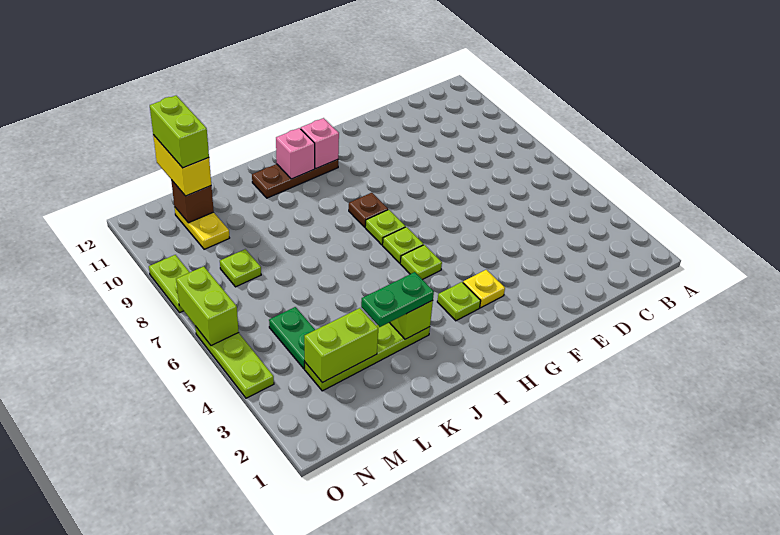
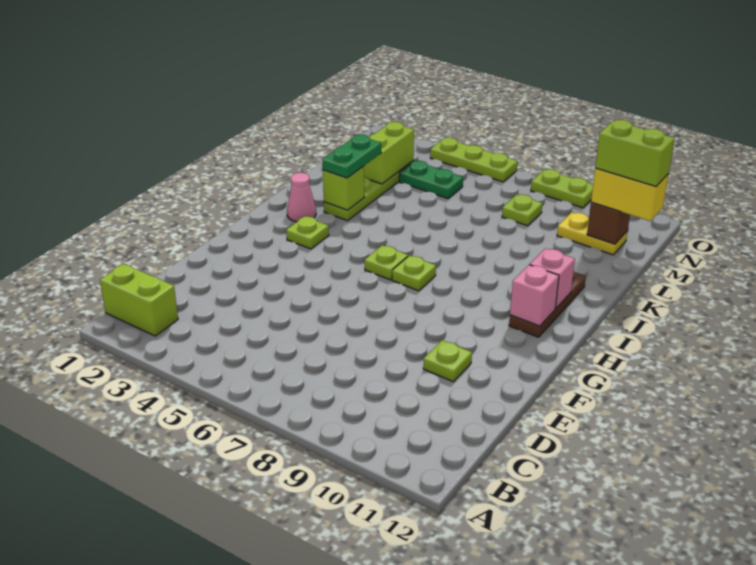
yellow 1x1 plate [463,270,505,308] -> none
lime 1x1 plate [400,245,442,280] -> lime 1x1 plate moved to [423,340,472,382]
brown 1x1 plate [349,193,388,227] -> none
none -> pink 1x1 cone [287,173,316,222]
lime 1x2 brick [176,266,239,346] -> lime 1x2 brick moved to [100,264,178,336]

